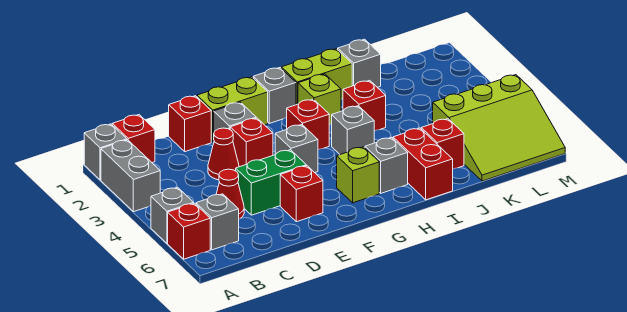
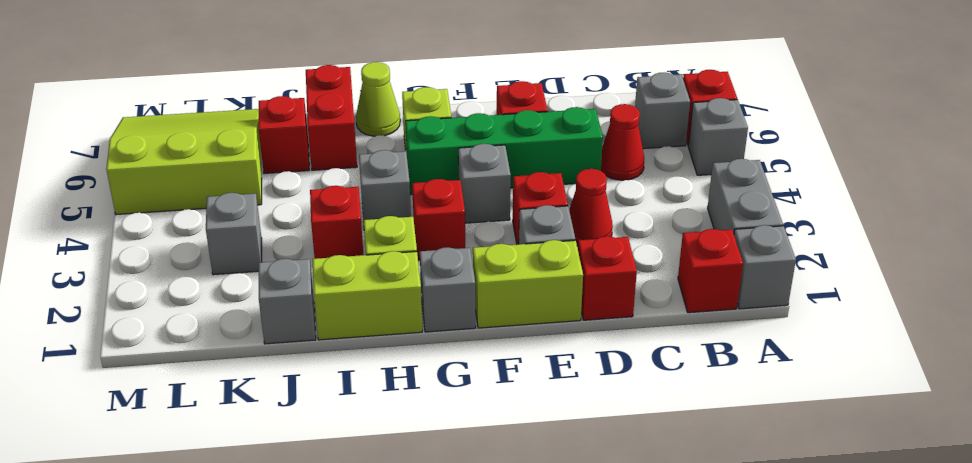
green 1x2 brick [236,150,306,215] -> green 1x4 brick [405,107,603,195]
grey 1x1 brick [365,137,408,193] -> grey 1x1 brick moved to [206,193,262,275]
none -> lime 1x1 cone [356,62,400,136]

